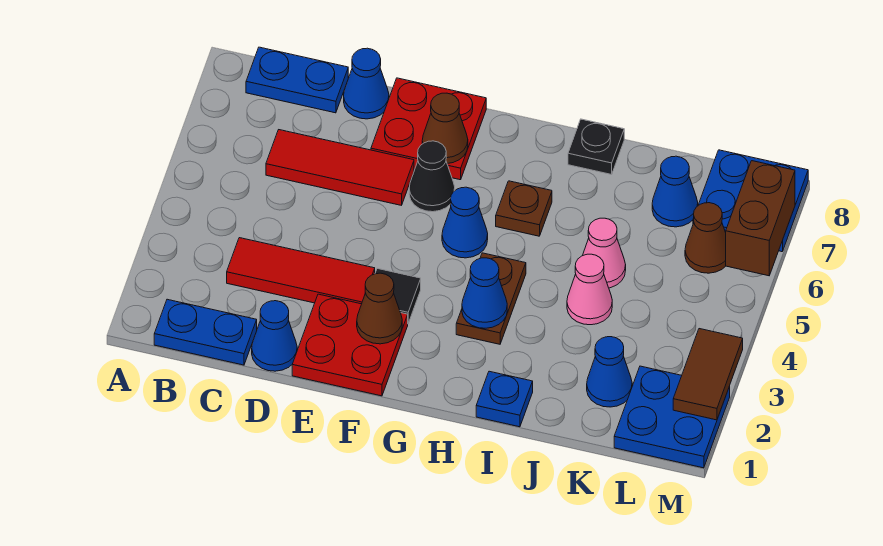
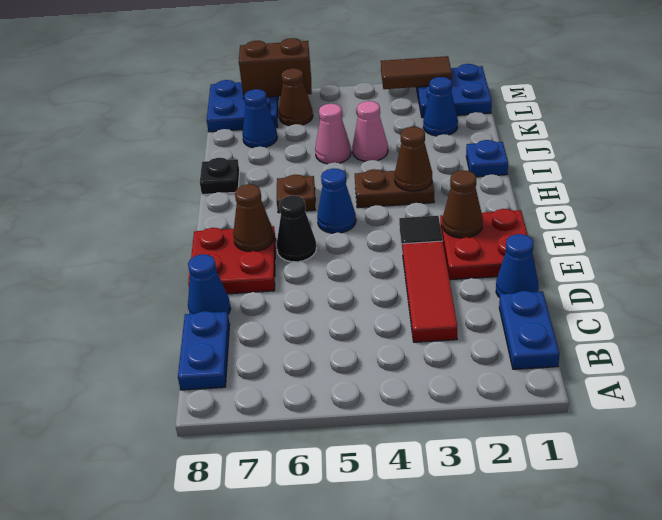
red 1x3 tile [266,130,414,205] -> none
blue 1x1 cone [462,258,507,328] -> brown 1x1 cone [395,127,432,191]

